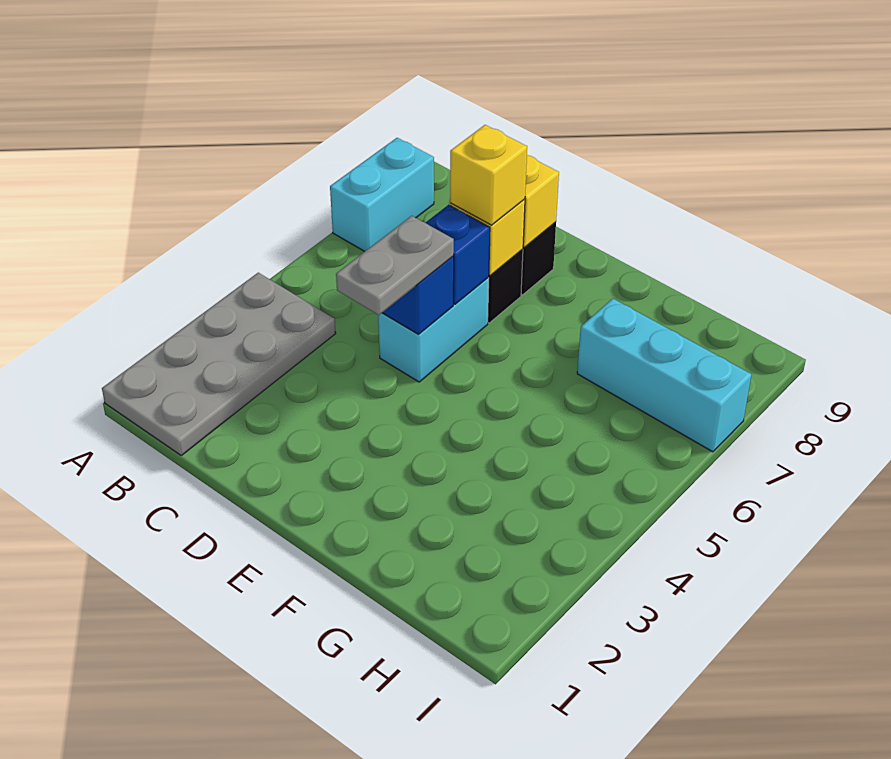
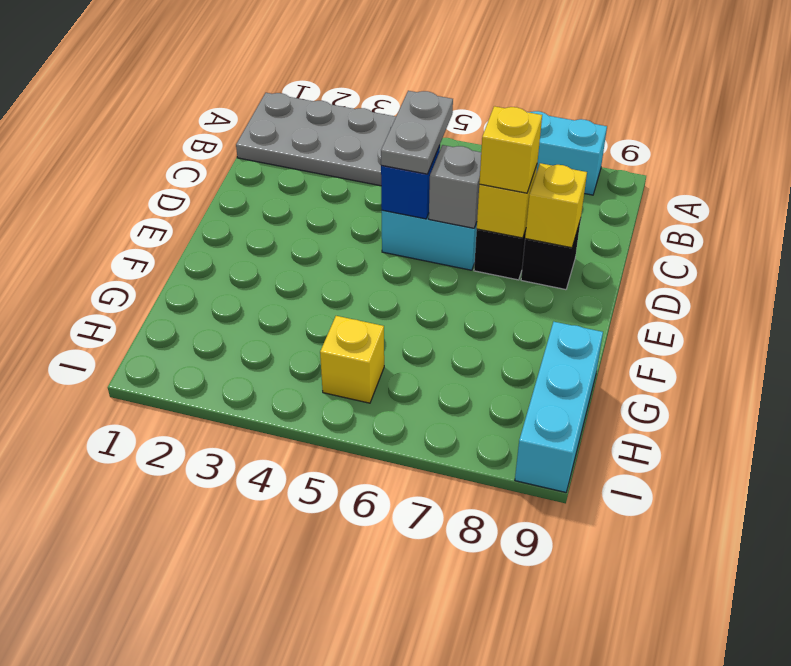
grey 1x2 plate [336,216,454,315] -> grey 1x2 plate turned to [381,91,453,174]
blue 1x1 brick [426,205,490,304] -> grey 1x1 brick [429,145,481,228]
cyan 1x3 brick [577,299,751,452] -> cyan 1x3 brick moved to [515,322,603,492]
none -> yellow 1x1 brick [320,316,384,403]

